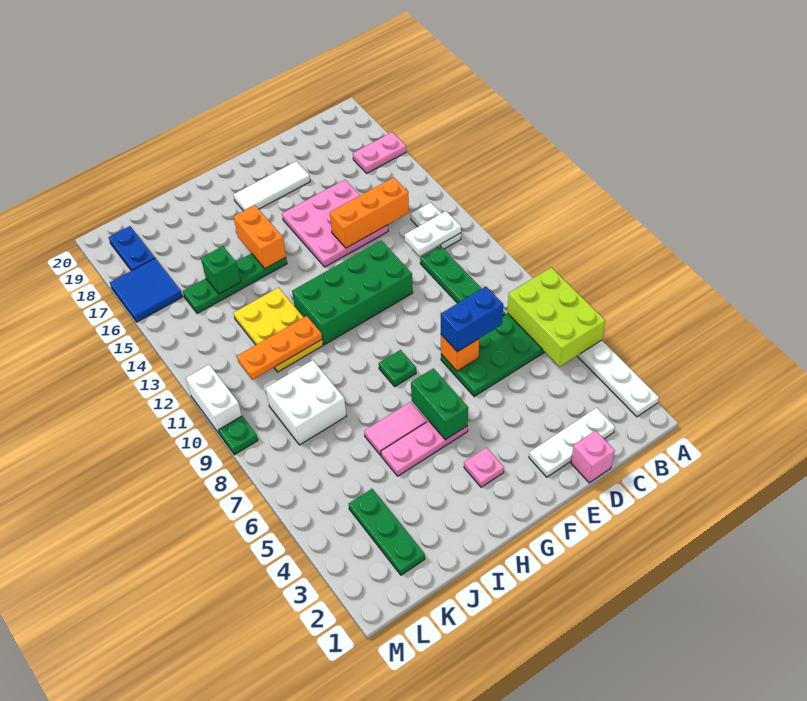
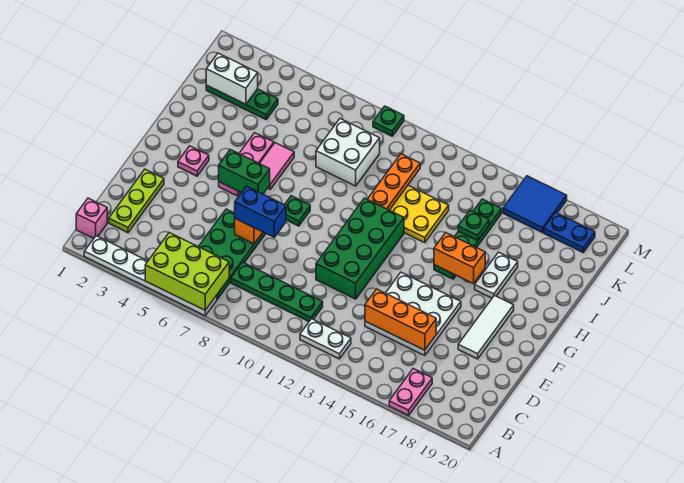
white 1x2 plate [405,211,461,256] -> white 1x2 plate moved to [475,252,518,298]
white 1x3 plate [529,408,615,477] -> lime 1x3 plate [109,169,164,233]
orange 1x3 brick [330,177,409,248] -> orange 1x3 brick turned to [365,289,436,350]
pink 1x1 brick [571,431,615,483] -> pink 1x1 brick moved to [76,198,107,238]
blue 1x2 brick [441,287,503,352] -> blue 1x2 brick turned to [235,186,286,237]
pink 3x3 plate [282,180,388,267] -> white 3x3 plate [365,272,461,356]
green 1x1 brick [201,246,241,294] -> green 1x1 plate [458,210,489,241]
white 1x2 brick [186,365,242,434] -> white 1x2 brick moved to [206,53,258,104]

